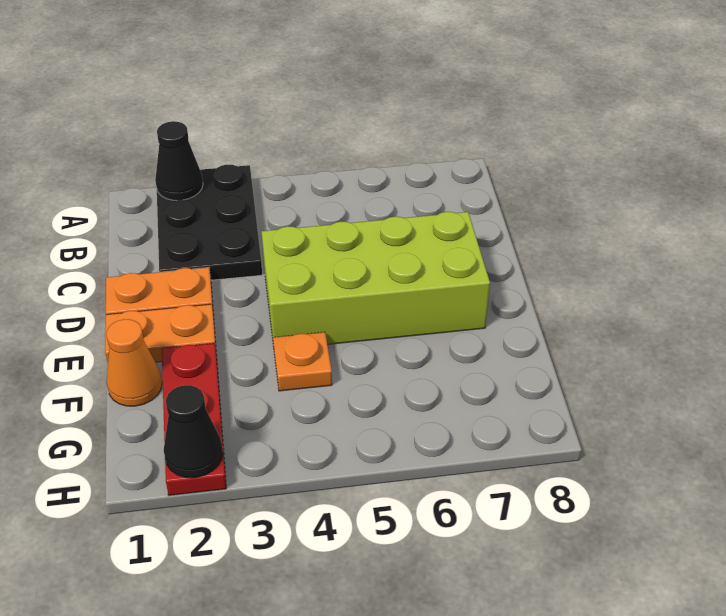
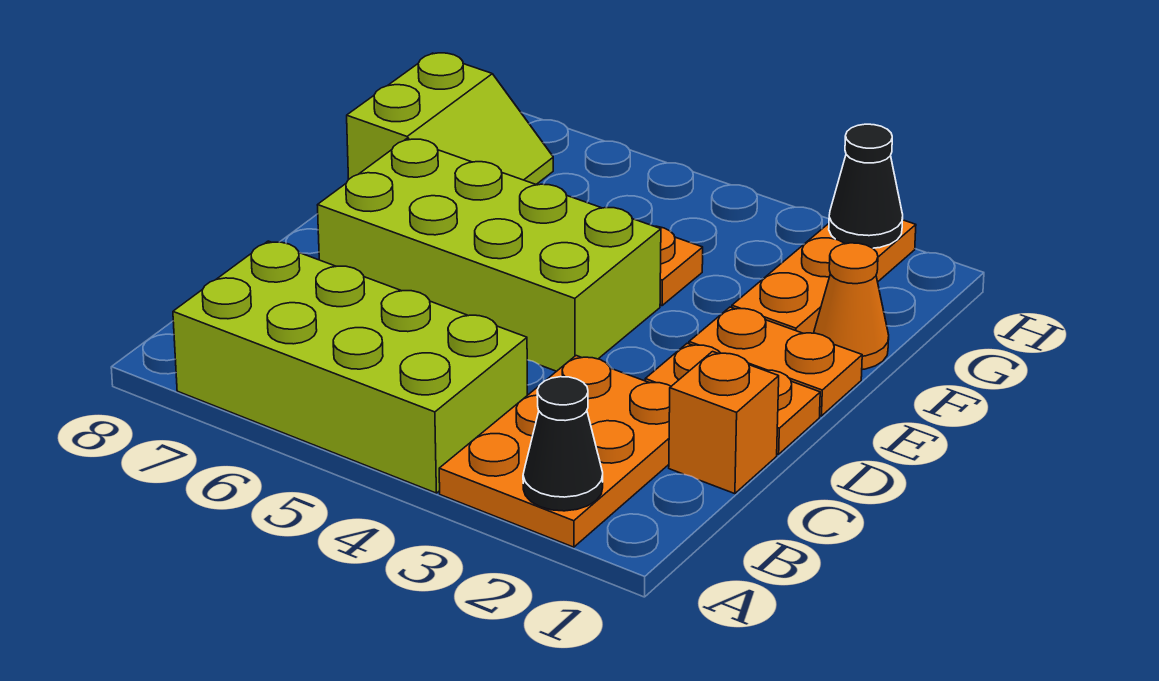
black 2x3 plate [157,165,262,280] -> orange 2x3 plate [439,356,671,547]
none -> lime 2x4 brick [173,241,527,493]
none -> orange 1x1 brick [669,352,779,494]
red 1x3 plate [162,343,226,495] -> orange 1x3 plate [732,220,916,333]
none -> lime 2x2 slope [347,53,553,184]

